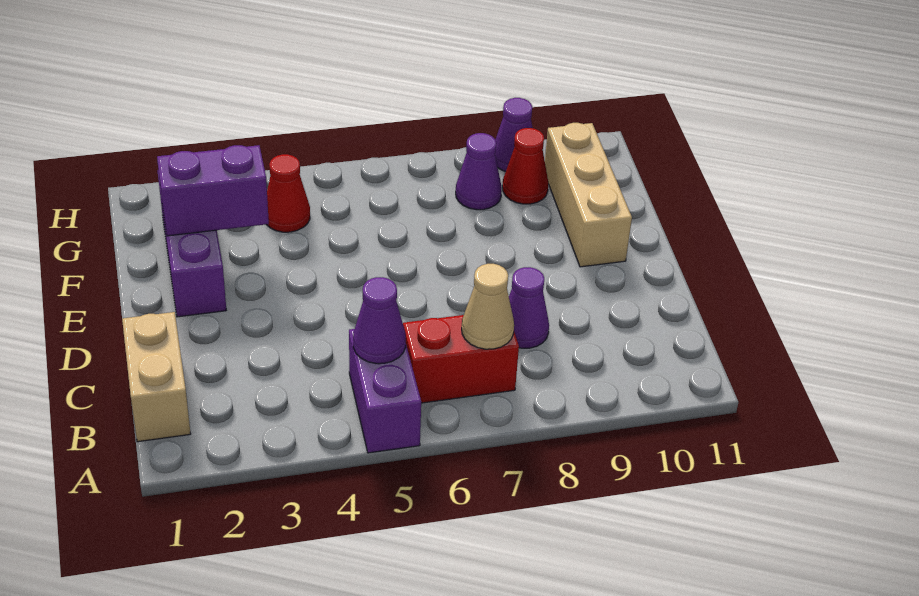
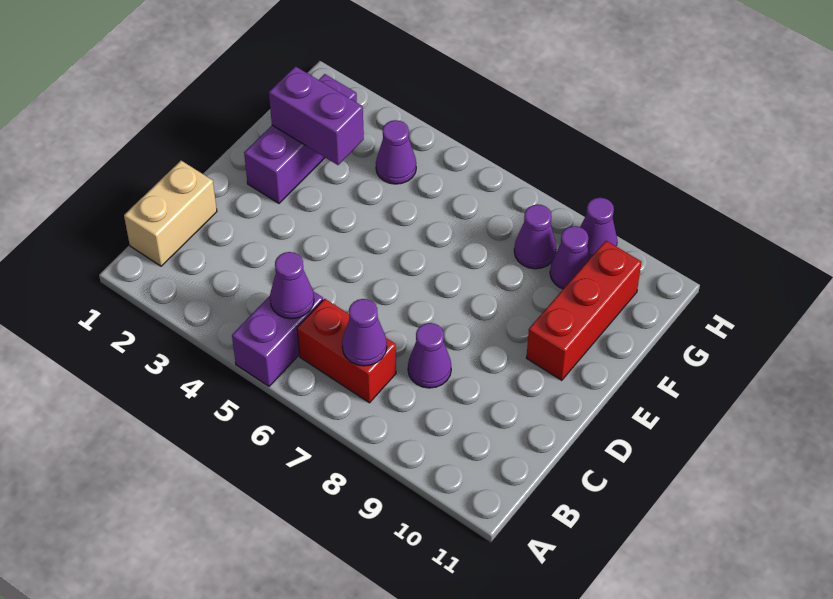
tan 1x1 cone [462,264,514,349] -> purple 1x1 cone [342,299,387,366]
tan 1x3 brick [545,123,632,267] -> red 1x3 brick [526,241,642,380]
red 1x1 cone [266,154,310,232] -> purple 1x1 cone [376,120,416,184]
red 1x1 cone [502,128,548,204] -> purple 1x1 cone [550,226,590,289]

